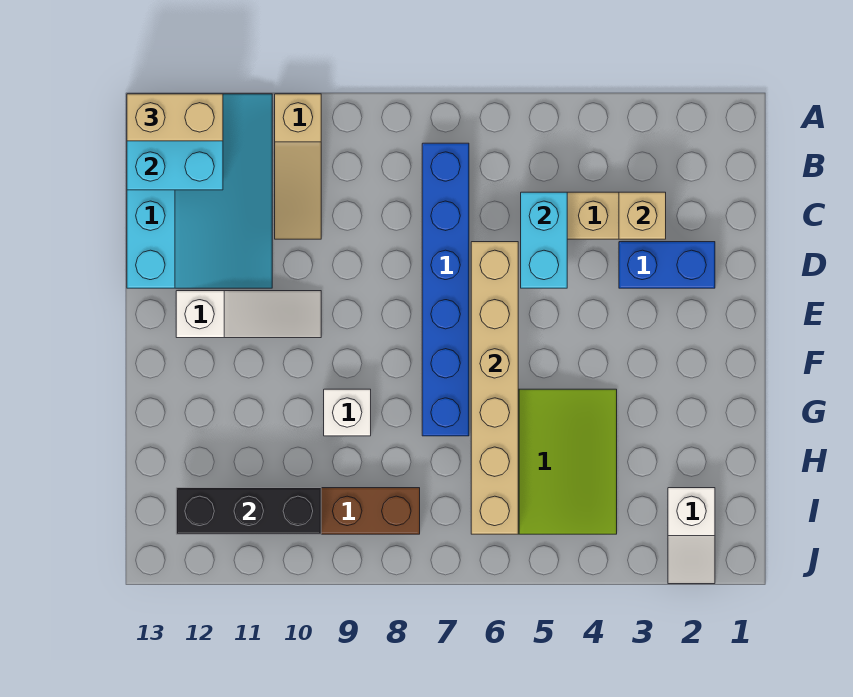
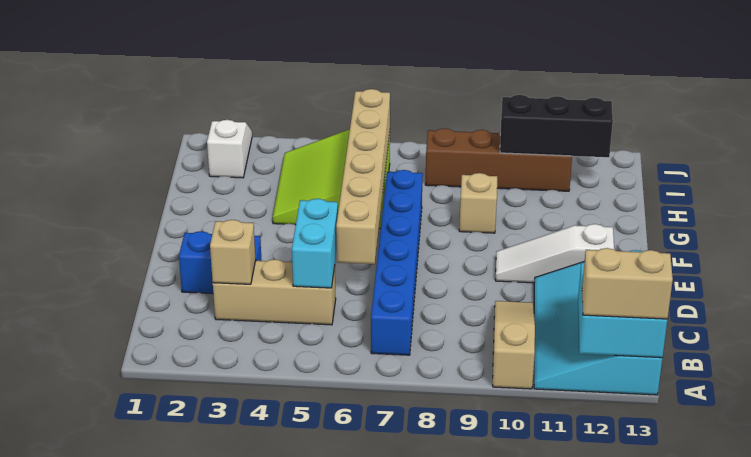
white 1x1 brick [324,389,371,436] -> tan 1x1 brick [459,173,497,233]

